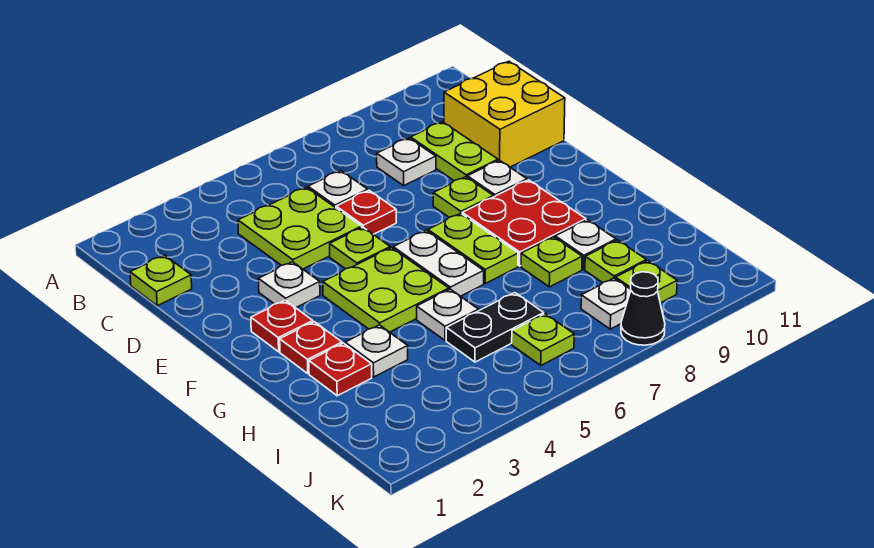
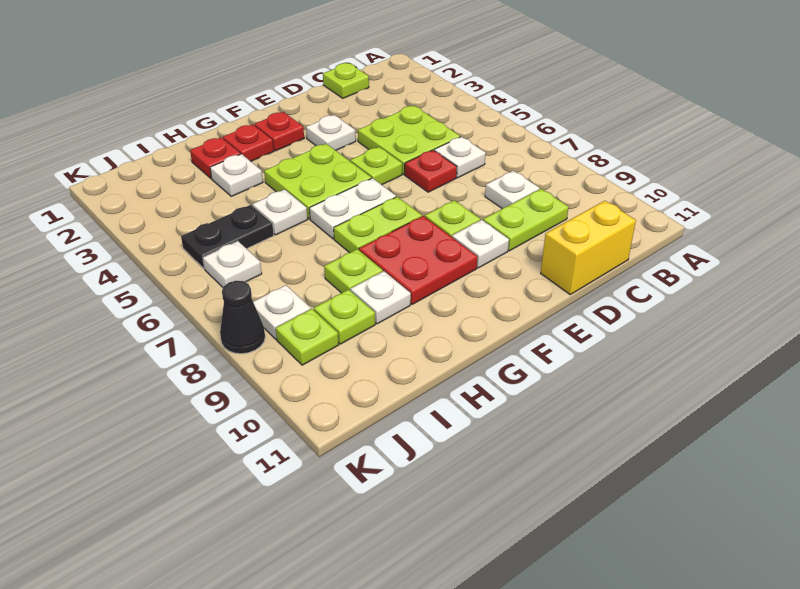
yellow 2x2 brick [444,61,565,167] -> yellow 1x2 brick [541,201,636,294]
black 1x2 plate [446,293,544,362] -> black 1x2 plate turned to [181,205,274,269]
lime 1x1 plate [512,314,574,365] -> white 1x1 plate [203,241,262,287]

